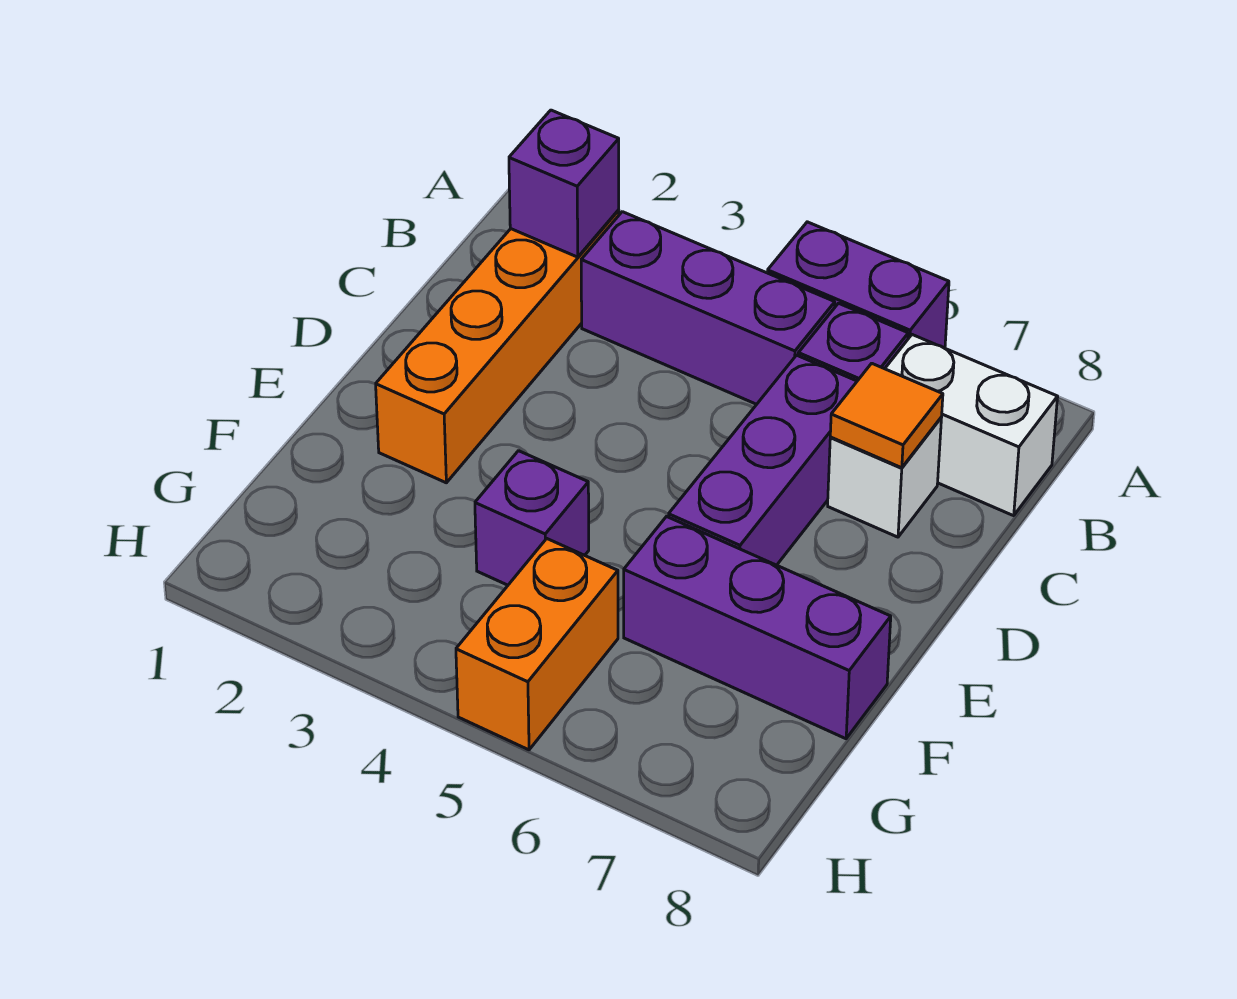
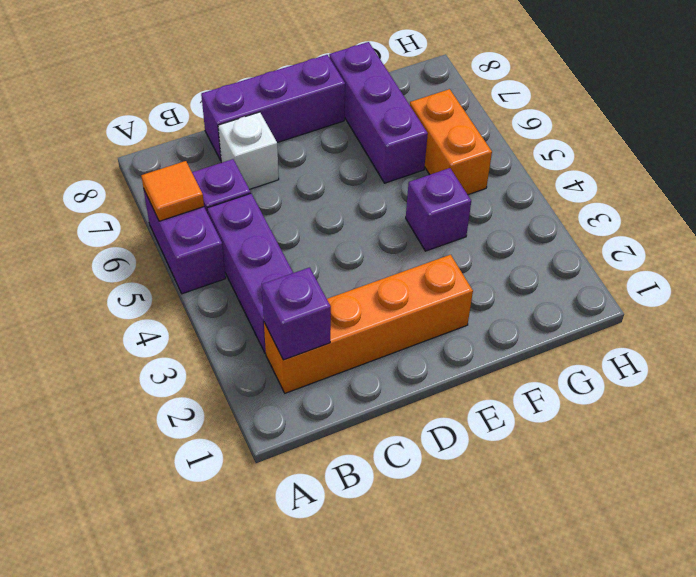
white 1x2 brick [885,335,1058,516] -> none
purple 1x3 brick [669,355,857,565] -> purple 1x3 brick moved to [201,55,345,160]
orange 1x1 tile [830,363,943,468] -> orange 1x1 tile moved to [141,161,204,221]
orange 1x2 brick [456,539,618,750] -> orange 1x2 brick turned to [410,89,492,195]

